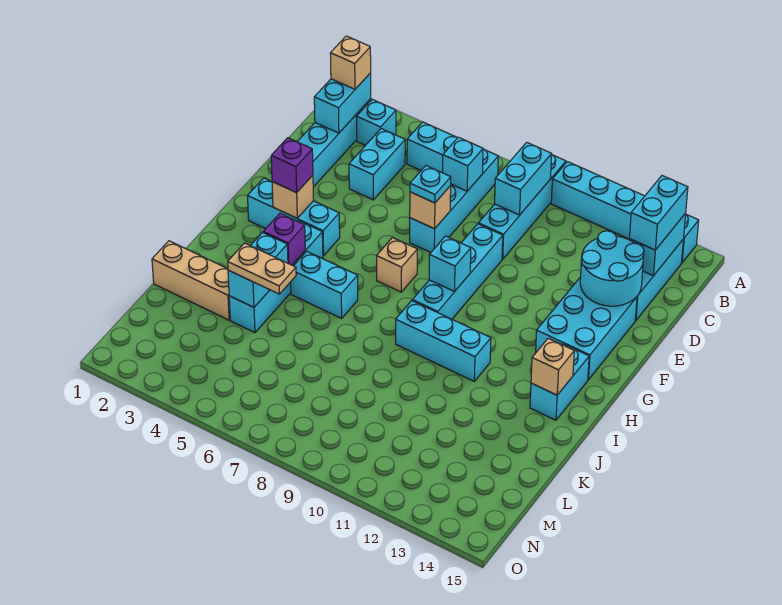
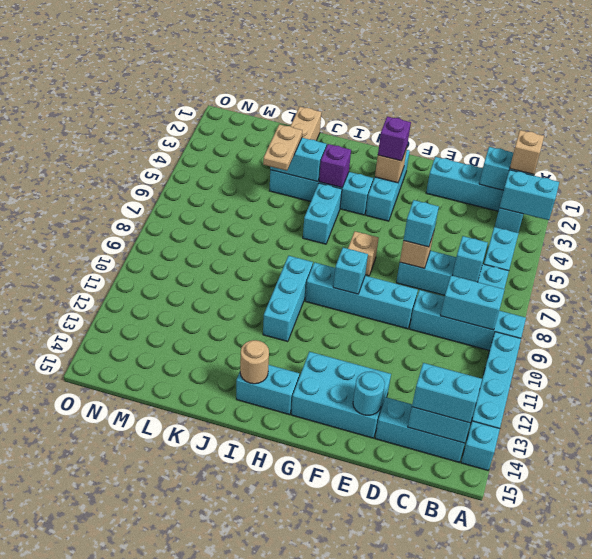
cyan 1x2 brick [349,129,405,200] -> cyan 1x2 brick moved to [499,170,559,220]
cyan 2x2 round brick [580,231,644,306] -> cyan 1x1 round brick [353,372,385,415]
cyan 1x1 plate [410,166,451,203] -> cyan 1x1 brick [403,200,439,247]
tan 1x1 brick [531,338,574,395] -> tan 1x1 round brick [240,340,269,384]

